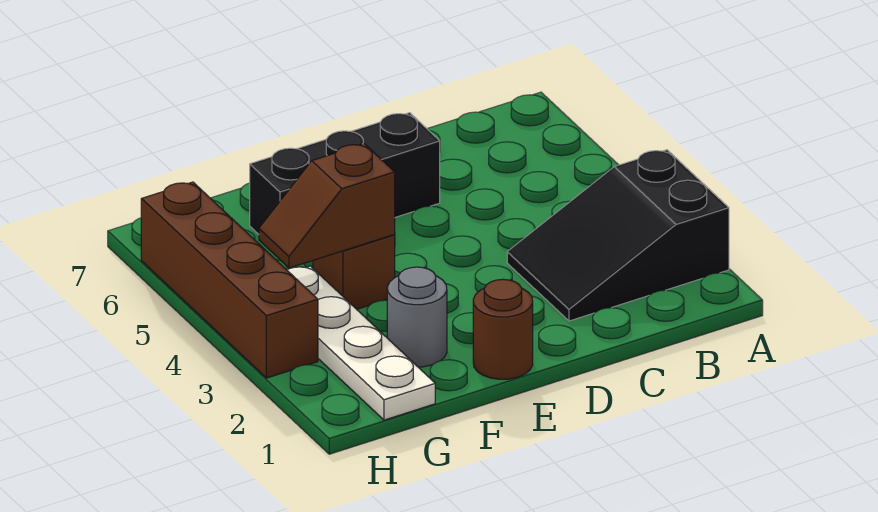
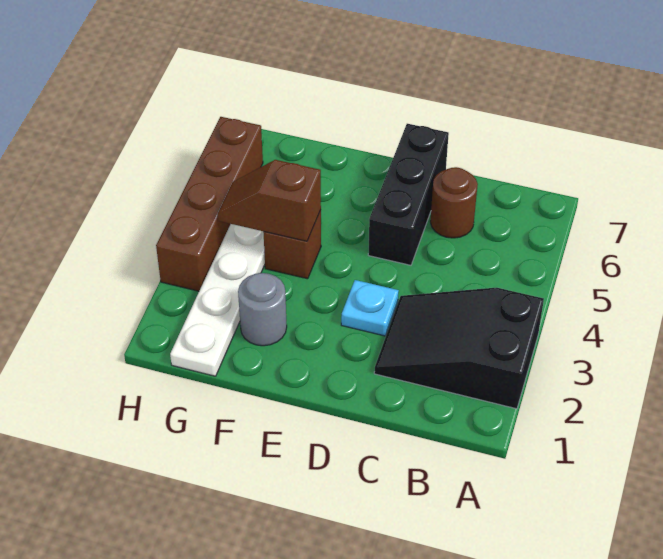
none -> cyan 1x1 plate [341,280,399,336]
black 1x3 brick [250,113,440,234] -> black 1x3 brick turned to [368,124,449,265]
brown 1x1 round brick [473,279,533,379] -> brown 1x1 round brick moved to [430,167,478,238]

